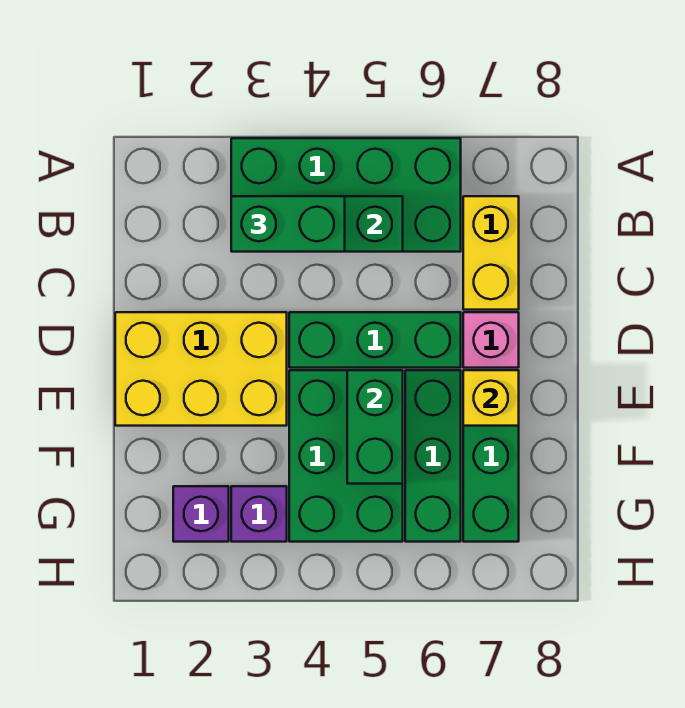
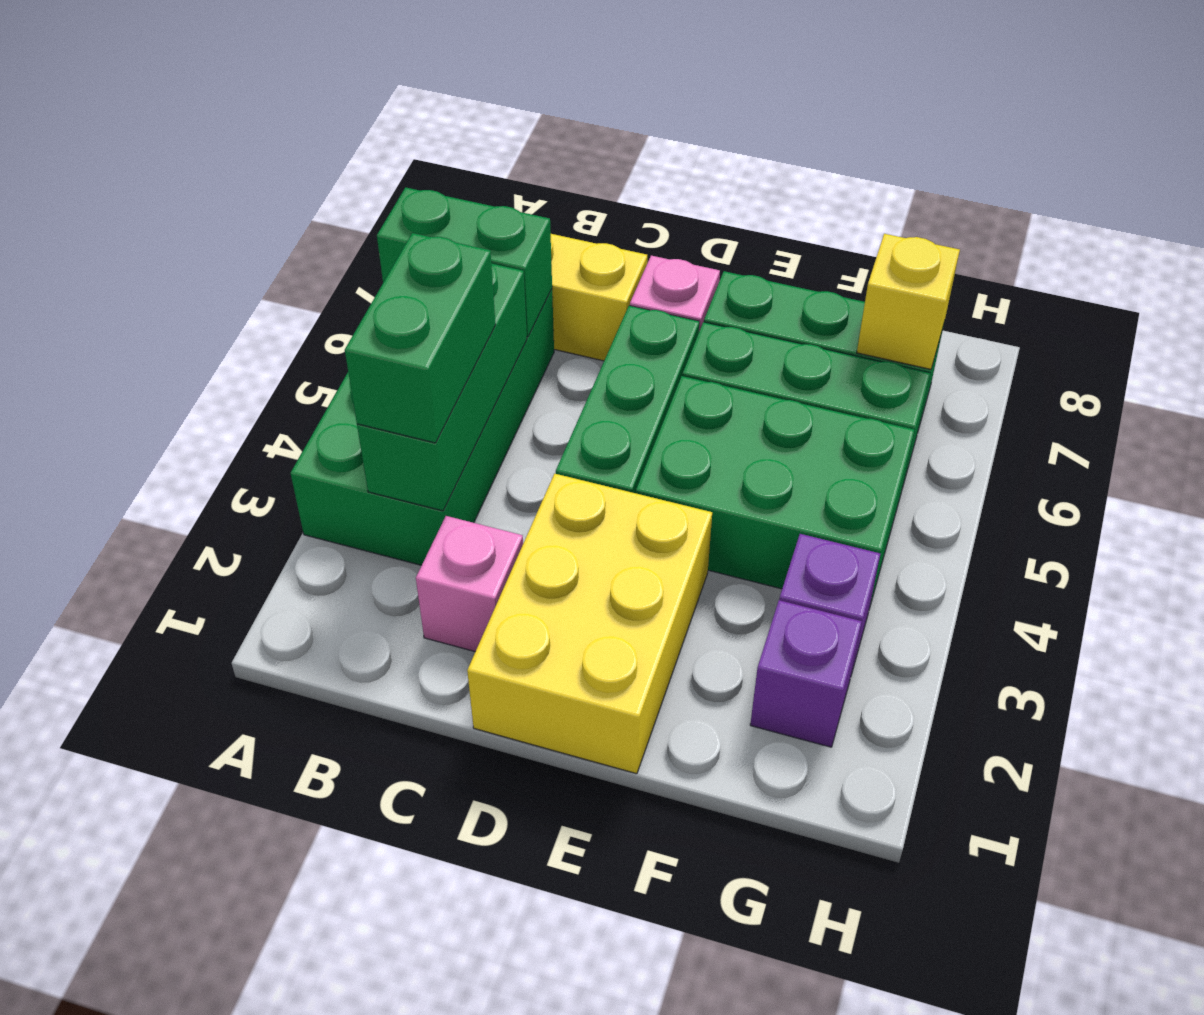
none -> pink 1x1 brick [416,516,523,652]
green 1x2 brick [347,370,403,484] -> green 1x2 brick moved to [377,187,552,337]
yellow 1x1 brick [463,370,519,426] -> yellow 1x1 brick moved to [857,234,960,369]

